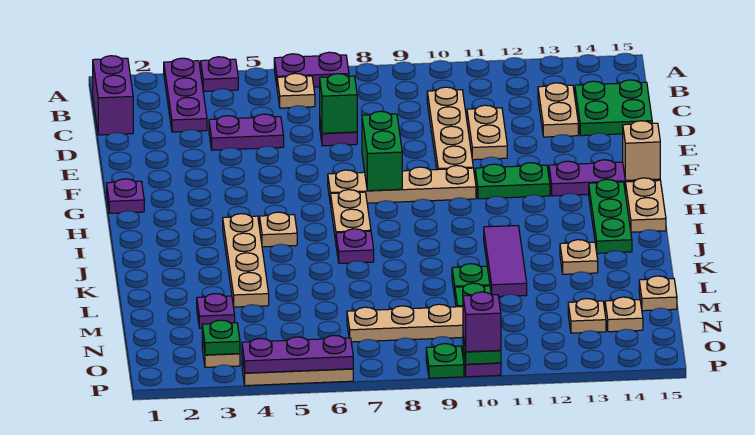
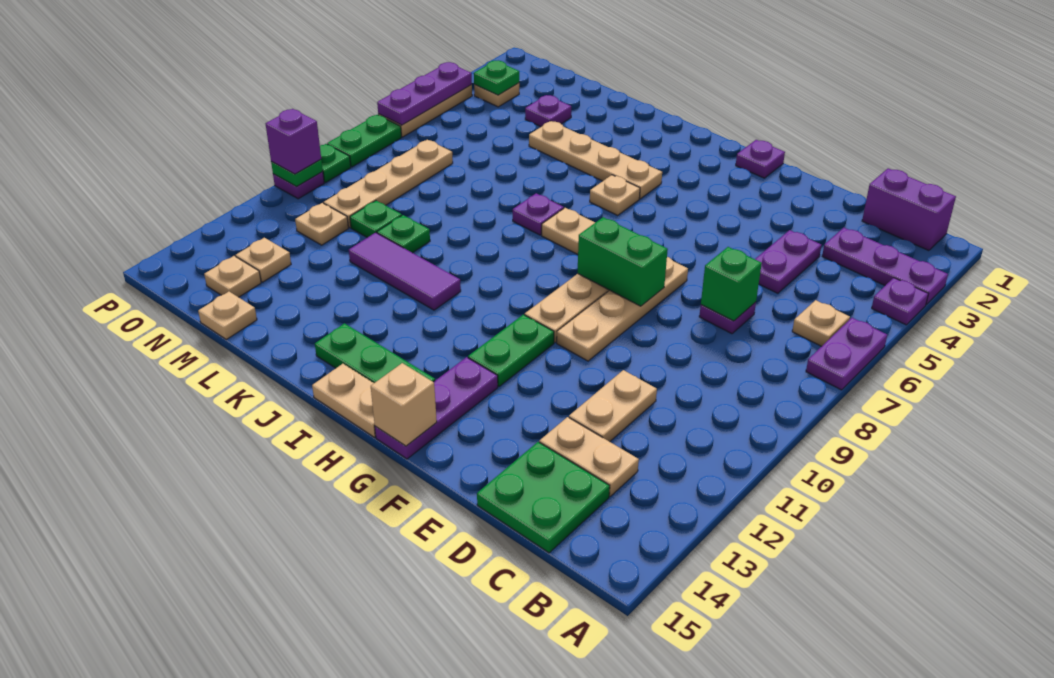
tan 1x4 plate [427,87,473,170] -> tan 1x4 plate turned to [557,257,688,361]
tan 1x2 plate [467,105,507,160] -> tan 1x2 plate turned to [569,370,657,442]
tan 1x1 plate [560,240,598,274] -> tan 1x1 plate moved to [295,203,348,245]
none -> green 1x2 plate [327,115,401,167]

